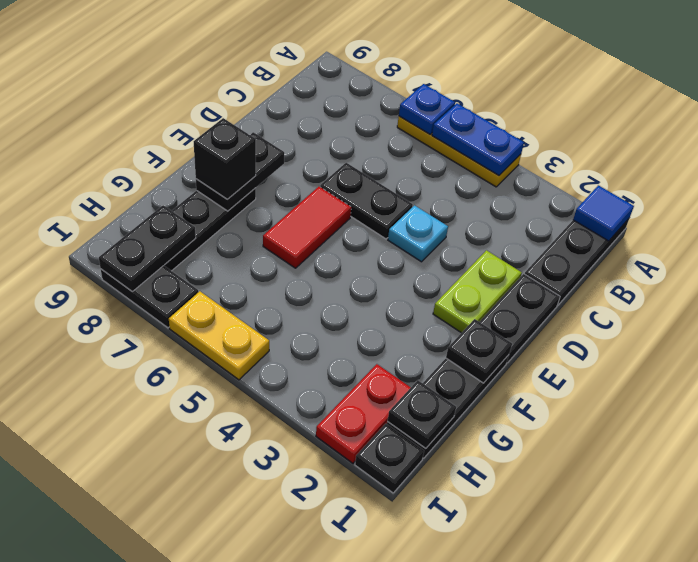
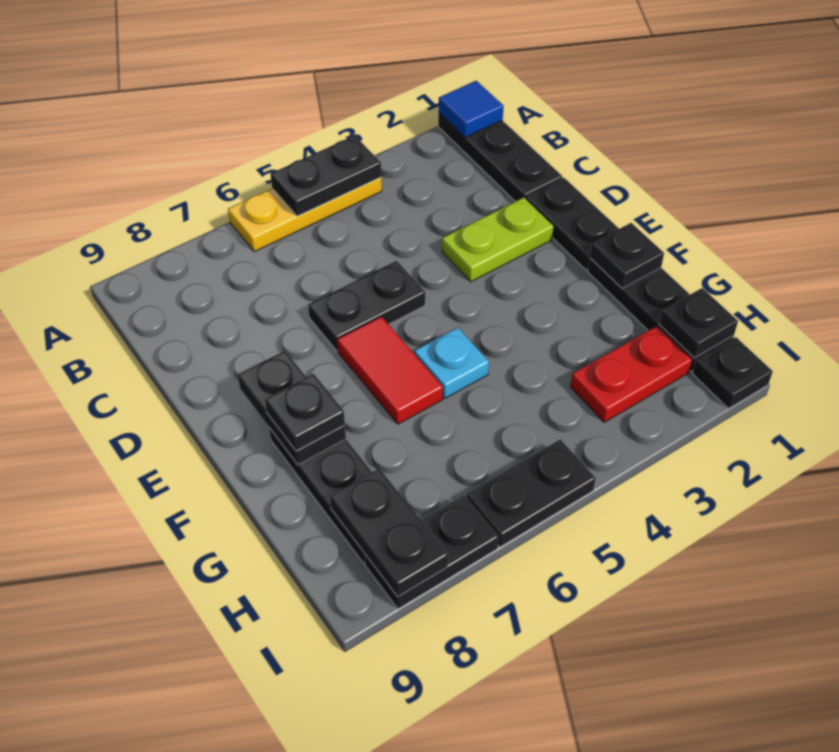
blue 1x2 plate [432,103,524,176] -> black 1x2 plate [271,136,381,216]
blue 1x1 plate [399,84,455,134] -> none
lime 1x2 plate [433,250,522,333] -> lime 1x2 plate turned to [442,197,554,282]
cyan 1x1 plate [388,205,448,262] -> cyan 1x1 plate moved to [414,328,489,398]
black 1x1 brick [194,118,256,199] -> black 1x1 plate [265,374,345,451]
red 1x2 plate [316,364,411,463] -> red 1x2 plate turned to [570,326,692,422]
yellow 1x2 plate [169,291,269,380] -> black 1x2 plate [466,439,596,547]

